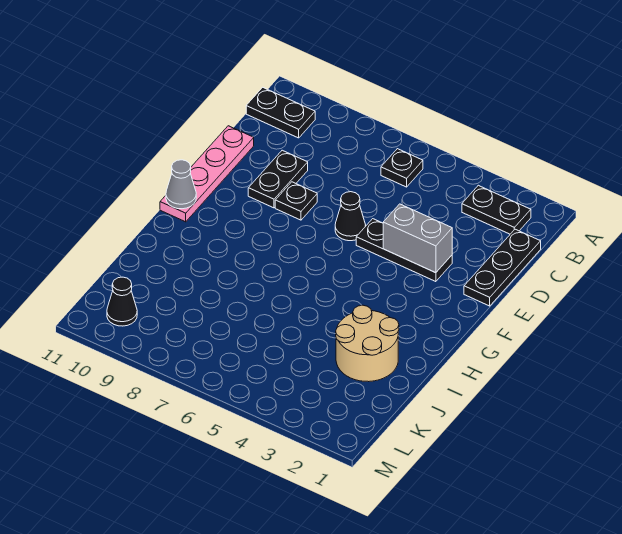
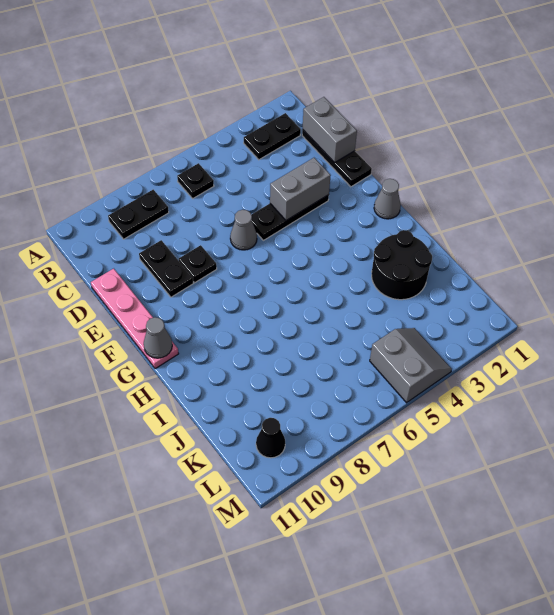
black 1x2 plate [246,87,315,138] -> black 1x2 plate moved to [108,190,169,239]
none -> grey 1x2 brick [303,97,357,163]
black 1x1 cone [335,192,366,241] -> grey 1x1 cone [230,210,257,250]
none -> grey 1x1 cone [374,179,401,219]
tan 2x2 round brick [336,305,399,382] -> black 2x2 round brick [372,230,432,300]
none -> grey 2x2 slope [370,328,452,403]

